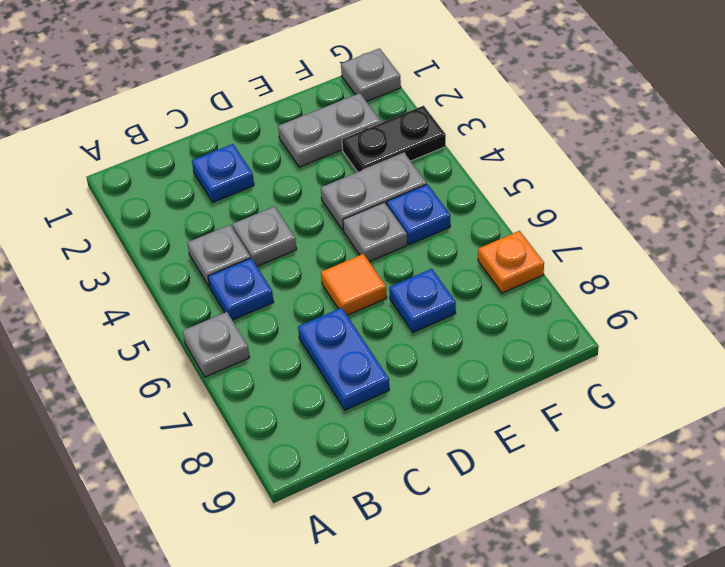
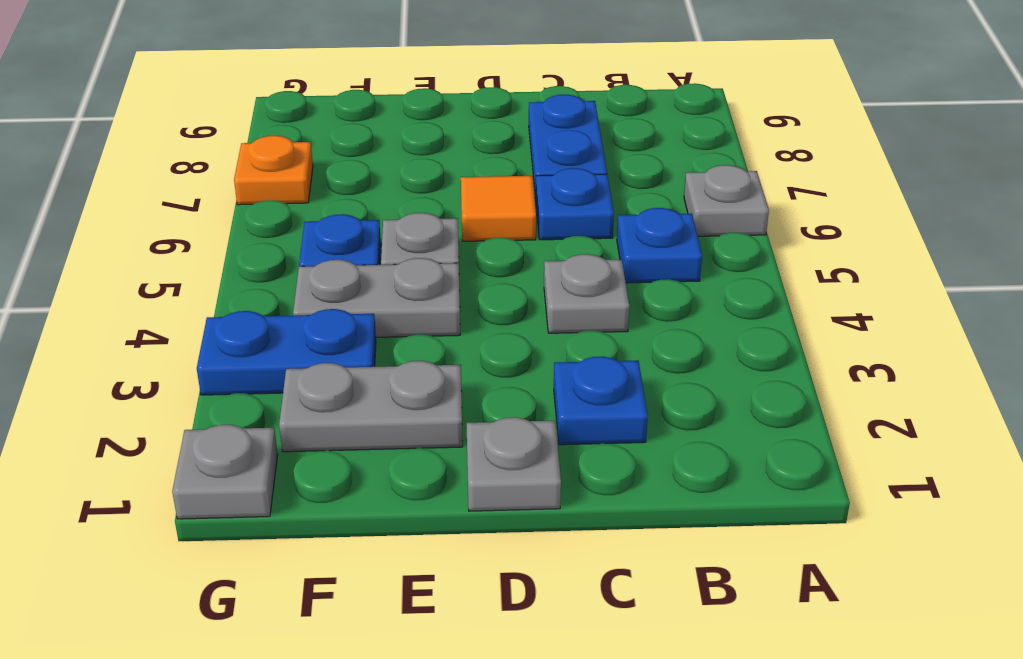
grey 1x1 plate [187,225,250,286] -> grey 1x1 plate moved to [466,417,561,511]
blue 1x1 plate [389,269,456,332] -> blue 1x1 plate moved to [536,168,614,240]
black 1x2 plate [342,106,446,172] -> blue 1x2 plate [197,309,376,395]

